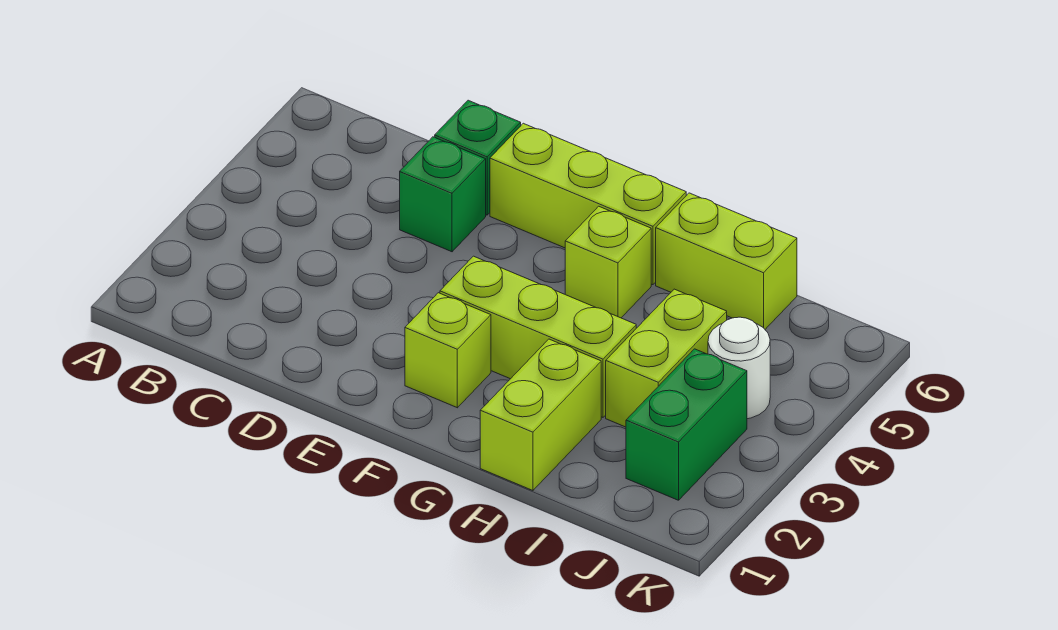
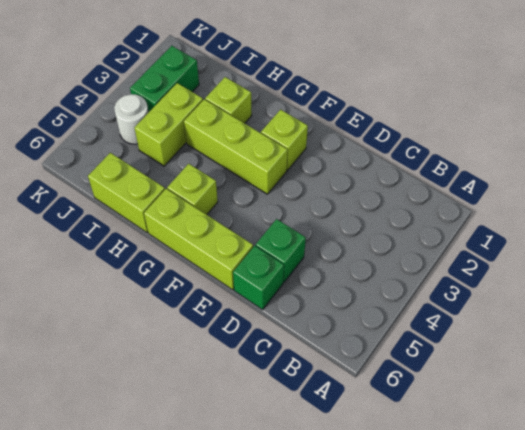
lime 1x2 brick [480,339,601,491] -> lime 1x1 brick [205,77,252,123]

